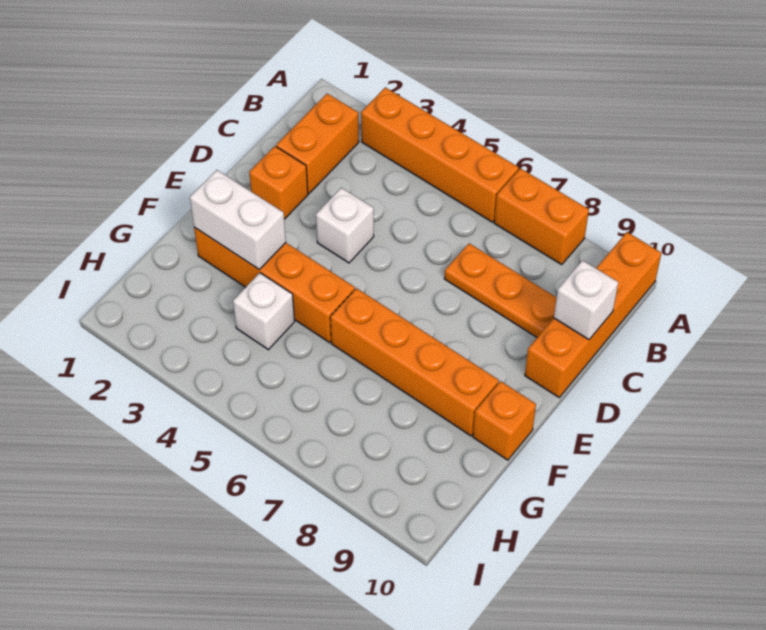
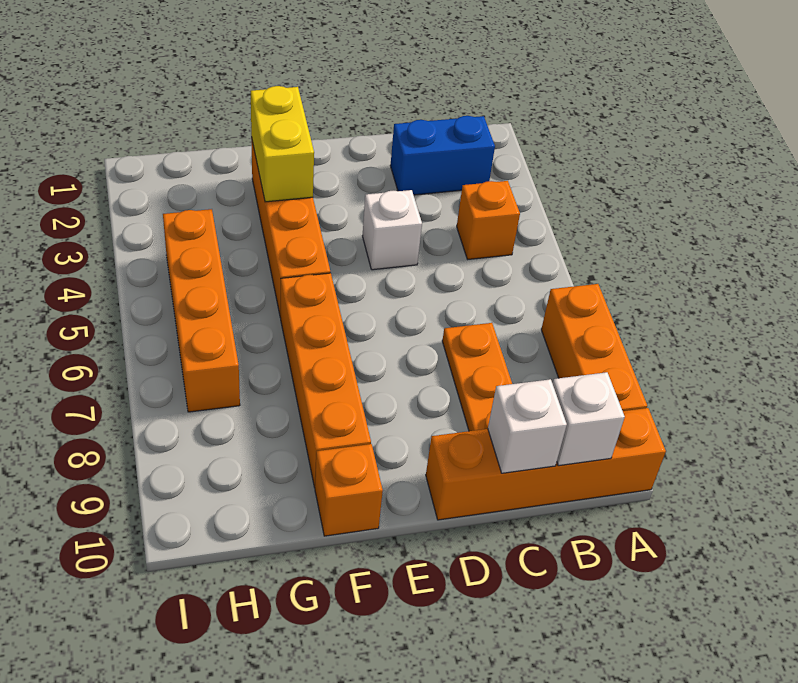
orange 1x4 brick [361,87,519,222] -> orange 1x4 brick moved to [163,209,240,412]
orange 1x2 brick [494,168,589,265] -> orange 1x3 brick [541,284,647,411]
orange 1x2 brick [276,94,359,193] -> blue 1x2 brick [390,116,495,195]
orange 1x1 brick [249,146,308,219] -> orange 1x1 brick moved to [457,181,520,259]
white 1x2 brick [190,170,286,270] -> yellow 1x2 brick [251,86,314,202]
white 1x1 brick [233,273,295,350] -> white 1x1 brick moved to [553,372,625,466]

